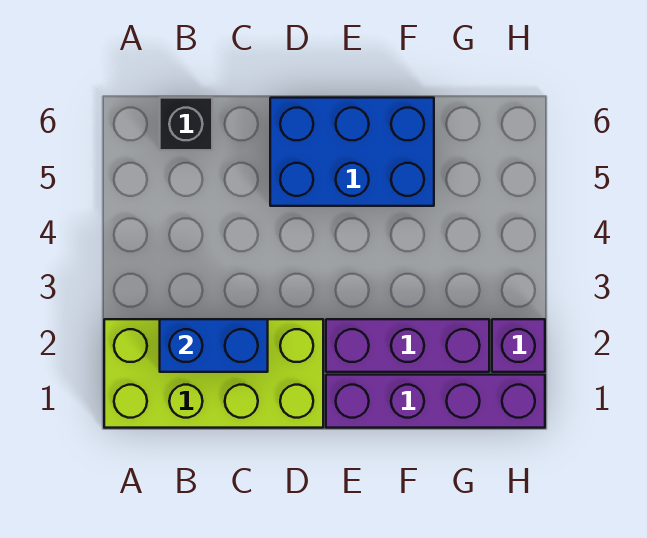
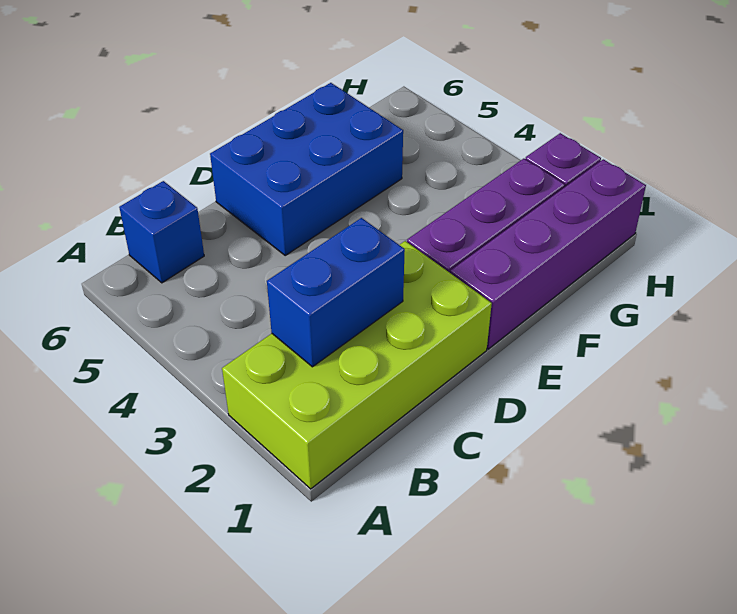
black 1x1 brick [160,98,212,150] -> blue 1x1 brick [119,181,204,283]

